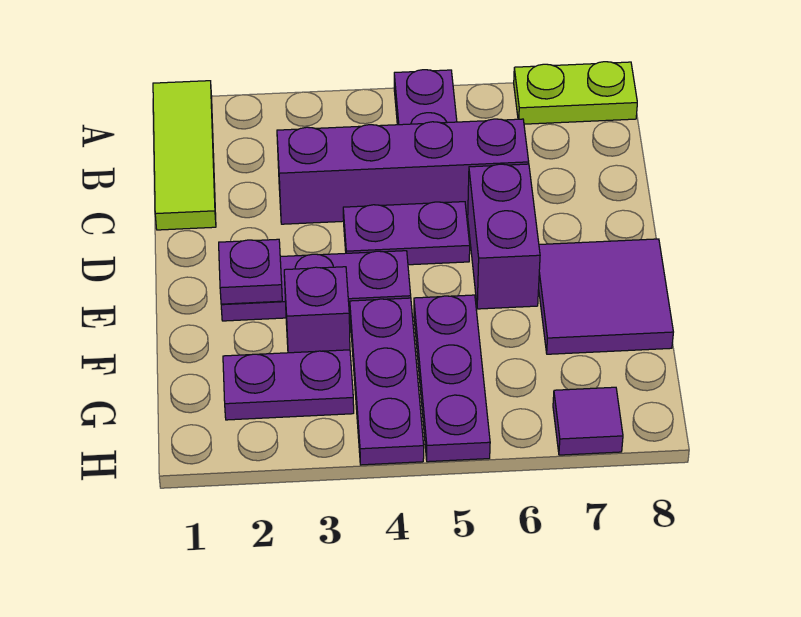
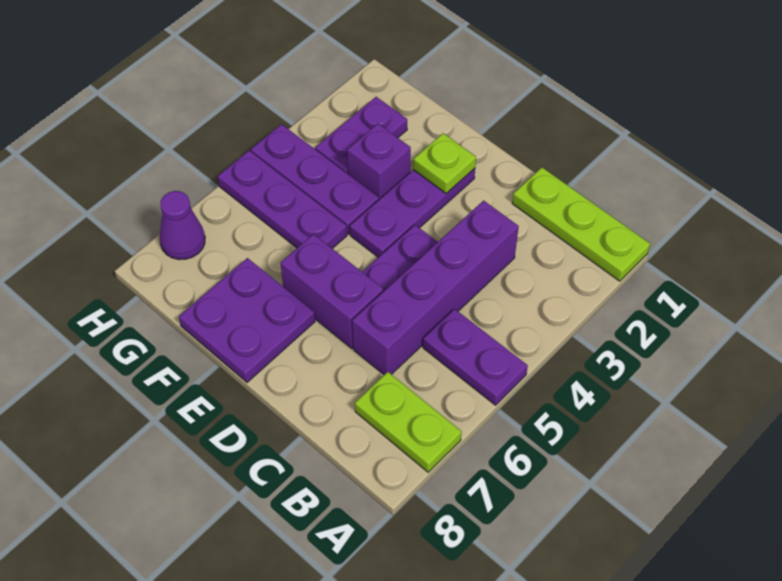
lime 1x3 tile [153,81,216,230] -> lime 1x3 plate [512,168,650,281]
lime 1x2 plate [514,62,637,124] -> lime 1x2 plate turned to [355,372,461,472]
purple 1x1 plate [219,239,282,304] -> lime 1x1 plate [413,133,476,193]
purple 2x2 tile [539,239,673,354] -> purple 2x2 plate [179,258,315,382]
purple 1x1 tile [553,387,623,455] -> purple 1x1 cone [160,191,205,260]

